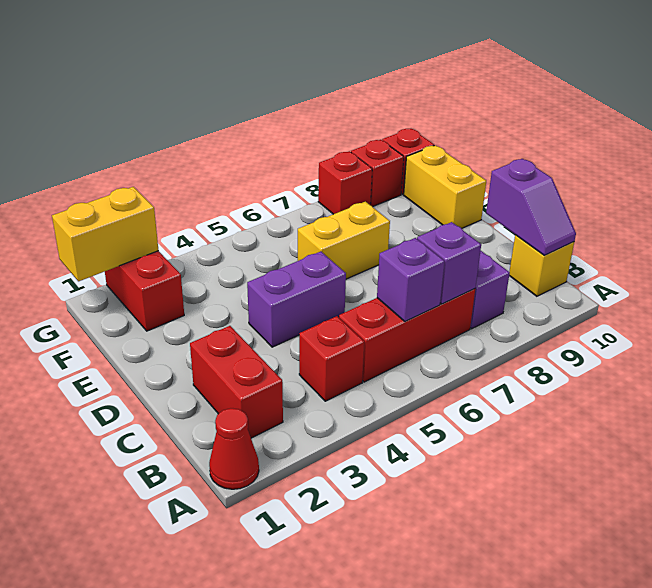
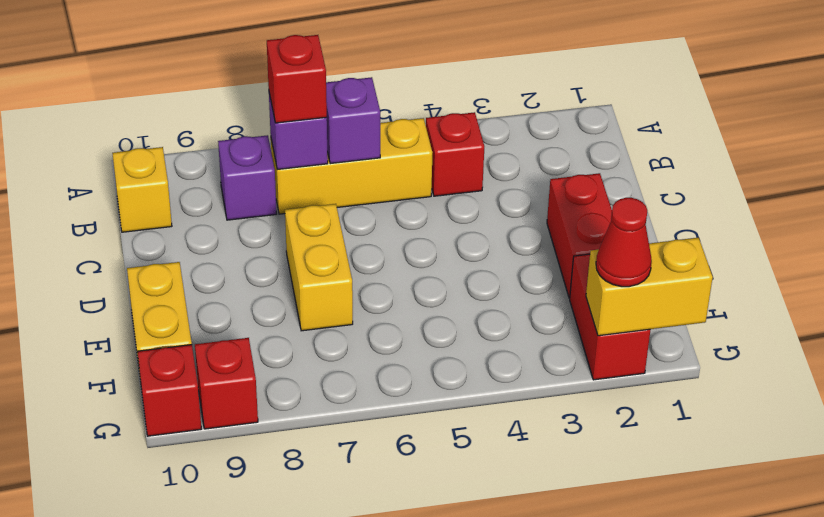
red 1x1 cone [209,408,259,489] -> red 1x1 cone moved to [596,198,652,287]
red 1x2 brick [190,326,283,438] -> red 1x2 brick moved to [547,173,612,298]
red 1x3 brick [339,289,475,382] -> yellow 1x3 brick [271,118,432,214]
purple 1x2 slope [486,159,576,255] -> none
purple 1x2 brick [247,252,346,347] -> none
yellow 1x2 brick [298,202,390,279] -> yellow 1x2 brick turned to [285,204,353,331]
red 1x1 brick [318,151,372,214] -> red 1x1 brick moved to [267,35,327,123]

